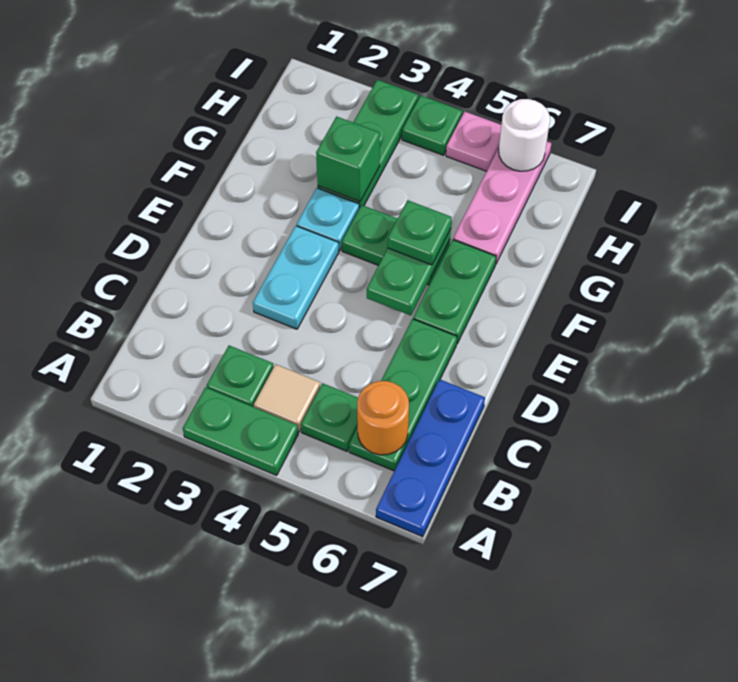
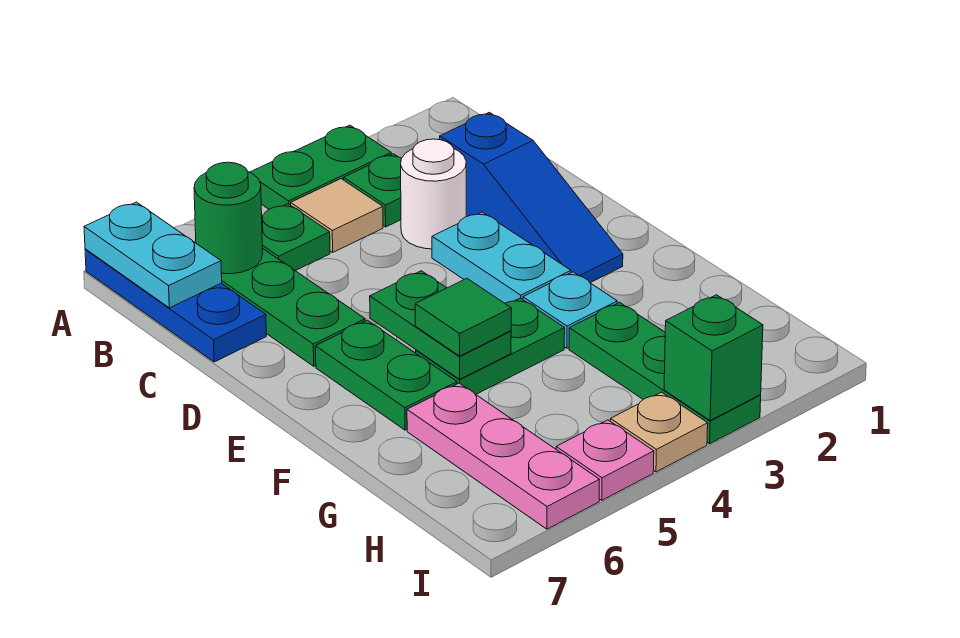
none -> cyan 1x2 plate [84,202,222,308]
orange 1x1 round brick [357,381,409,455] -> green 1x1 round brick [194,162,263,274]
none -> blue 1x3 slope [440,112,623,283]
green 1x1 plate [388,200,452,265] -> green 1x1 tile [415,278,511,356]
green 1x1 brick [316,117,380,202] -> green 1x1 brick moved to [664,295,763,420]
green 1x1 plate [402,96,462,155] -> tan 1x1 plate [610,392,708,472]
white 1x1 round brick [499,99,550,171] -> white 1x1 round brick moved to [401,139,466,249]

